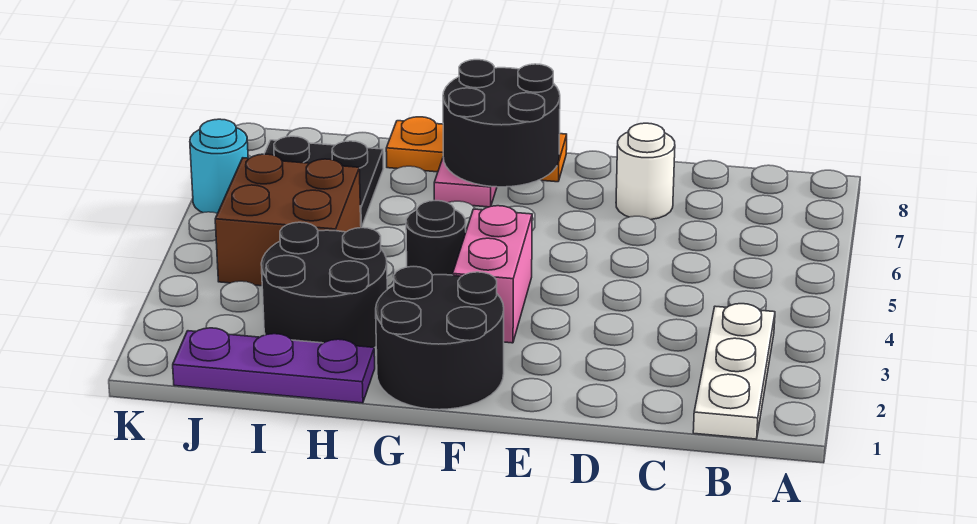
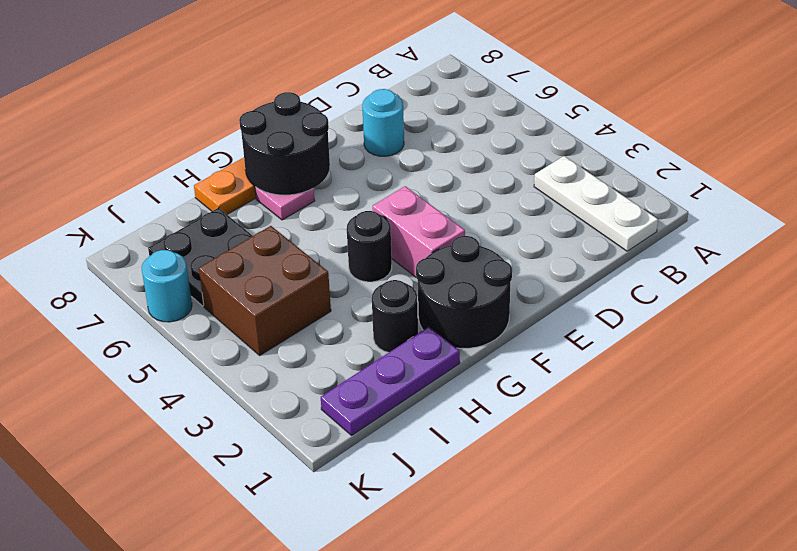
white 1x1 round brick [616,123,675,220] -> cyan 1x1 round brick [362,89,404,156]
black 2x2 round brick [261,222,387,348] -> black 1x1 round brick [372,280,418,353]

